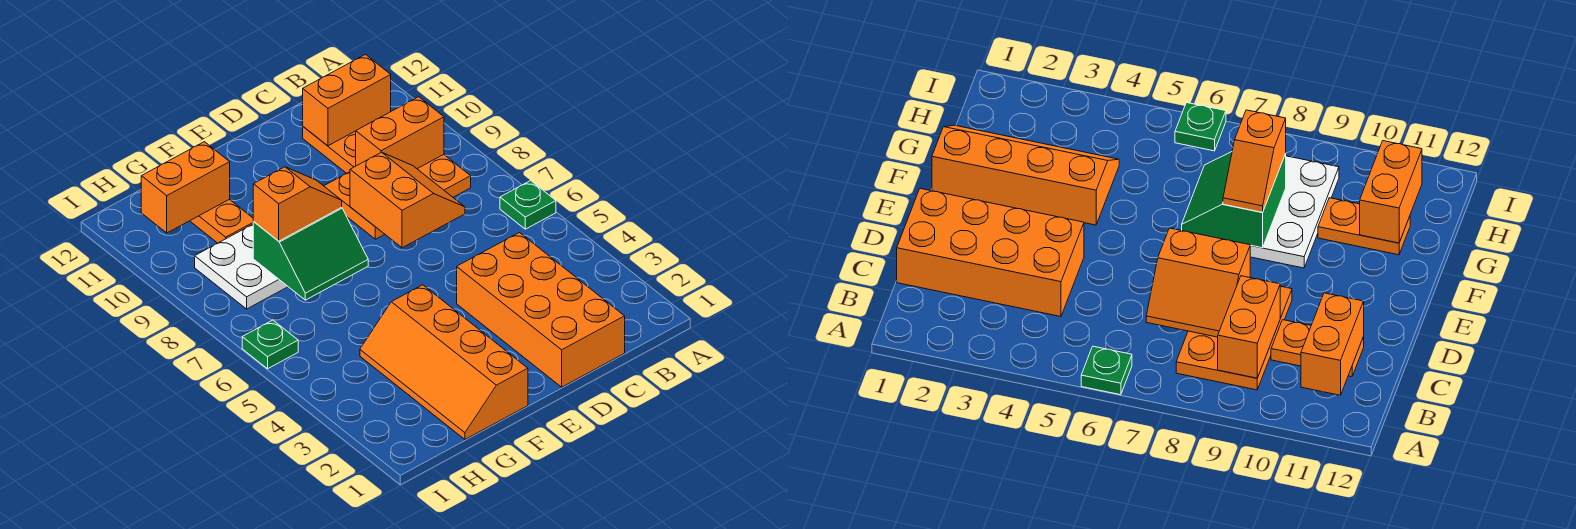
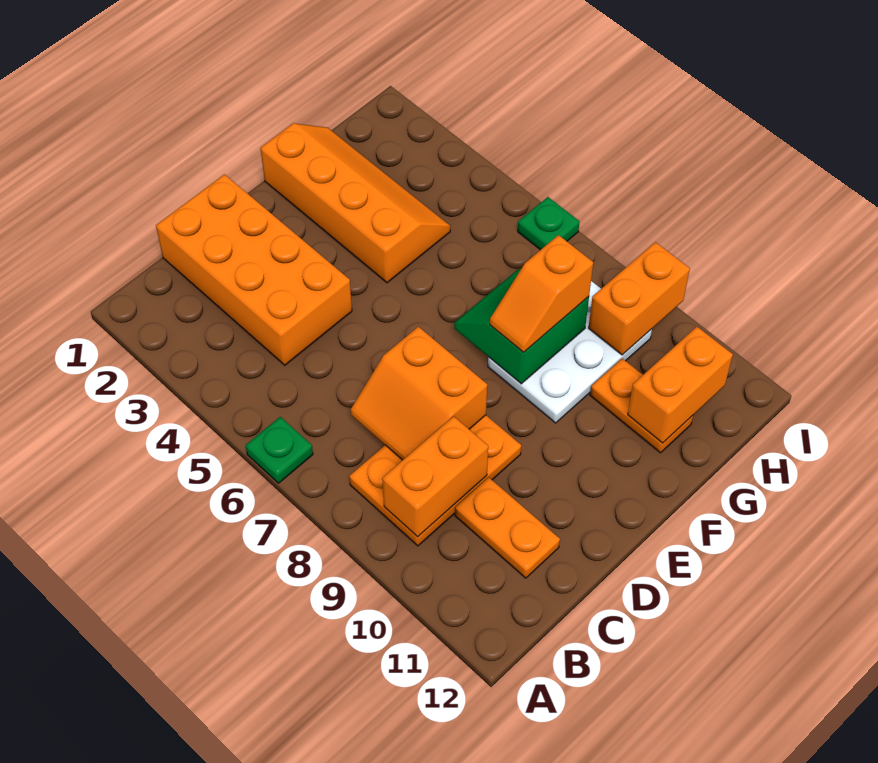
orange 1x2 brick [303,55,391,146] -> orange 1x2 brick moved to [589,242,690,355]

